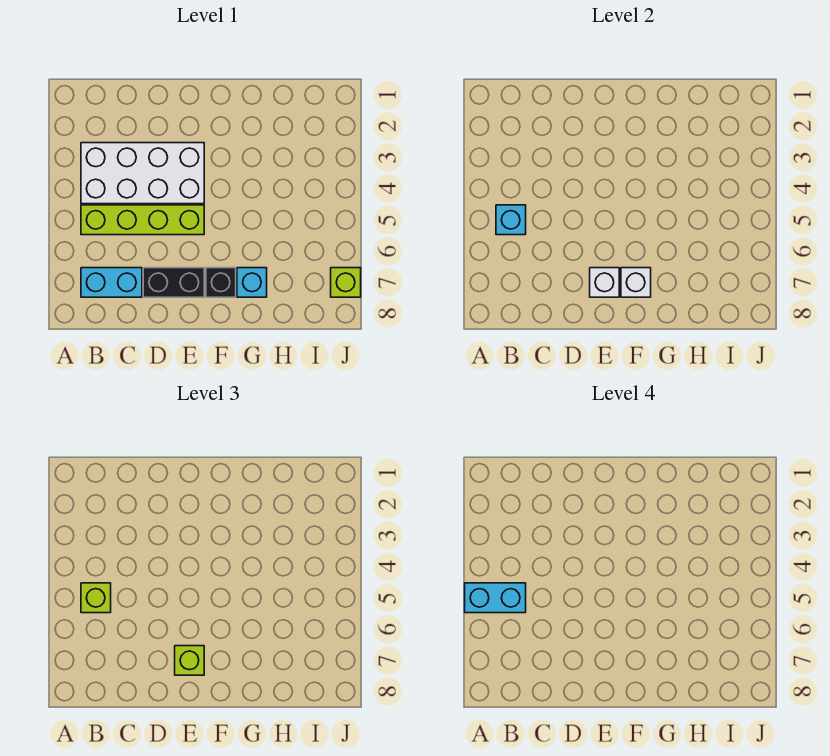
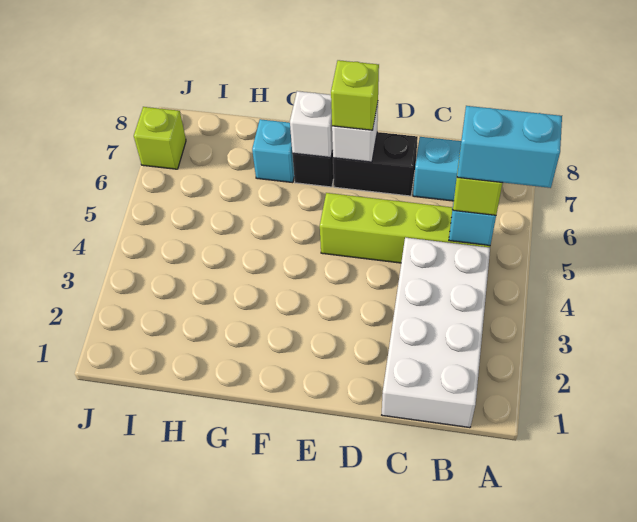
white 2x4 brick [81,143,204,204] -> white 2x4 brick turned to [382,238,490,428]

